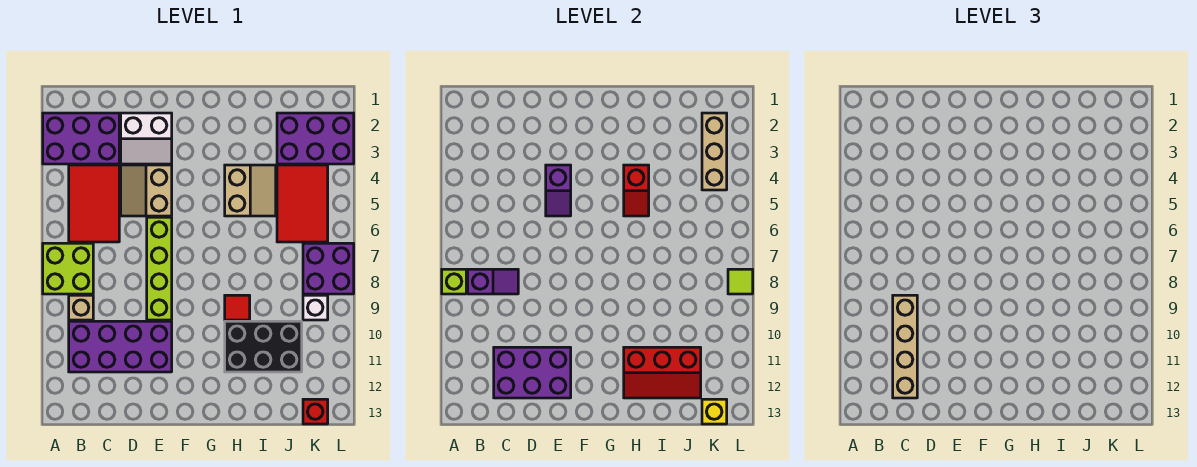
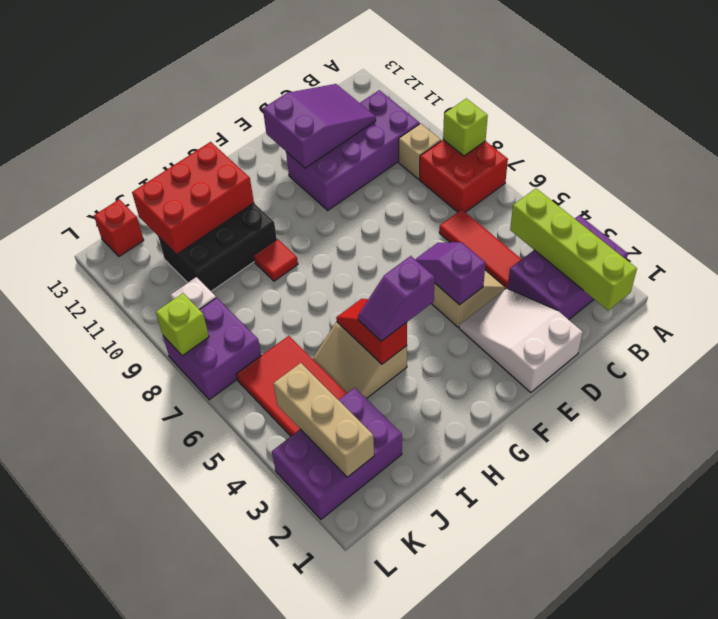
lime 2x2 brick [43,243,93,294] -> red 2x2 brick [420,140,508,212]
red 2x3 tile [69,165,119,242] -> red 1x3 tile [439,210,522,289]
purple 1x2 slope [468,269,518,294] -> purple 1x2 slope moved to [358,256,435,341]
tan 1x4 brick [893,295,917,398] -> none
purple 2x3 brick [494,347,571,398] -> purple 2x3 slope [263,84,376,168]
white 2x2 slope [121,113,172,164] -> white 2x3 slope [459,288,583,392]
lime 1x4 brick [147,217,172,320] -> lime 1x4 brick moved to [510,188,637,310]
red 2x3 slope [624,347,701,398] -> red 2x3 brick [132,142,254,255]
yellow 1x1 brick [702,399,727,424] -> none
lime 1x1 tile [728,269,753,294] -> lime 1x1 brick [156,293,209,356]

